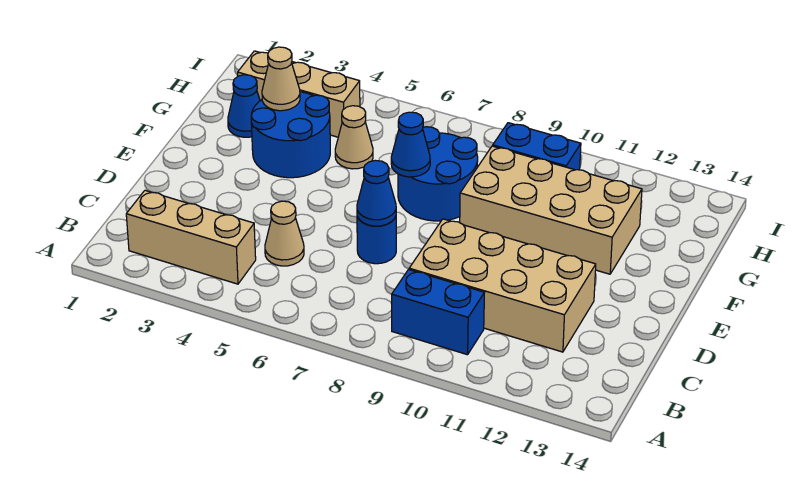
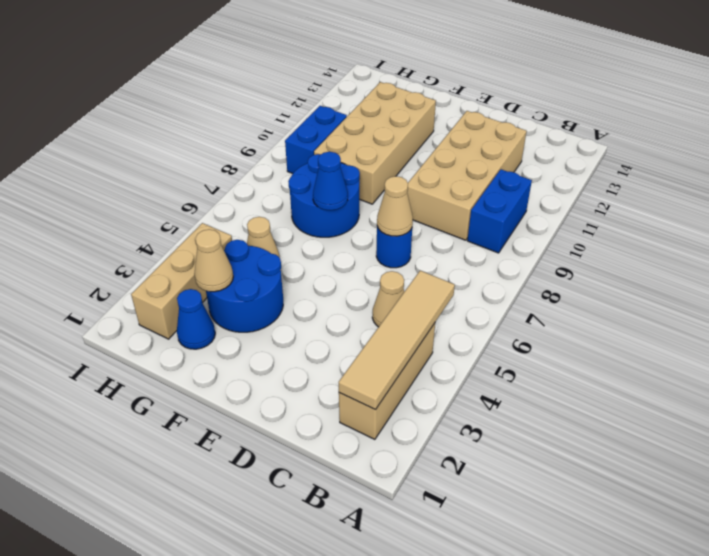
none -> tan 1x4 tile [339,271,455,410]
blue 1x1 cone [357,160,396,226] -> tan 1x1 cone [377,176,413,236]

